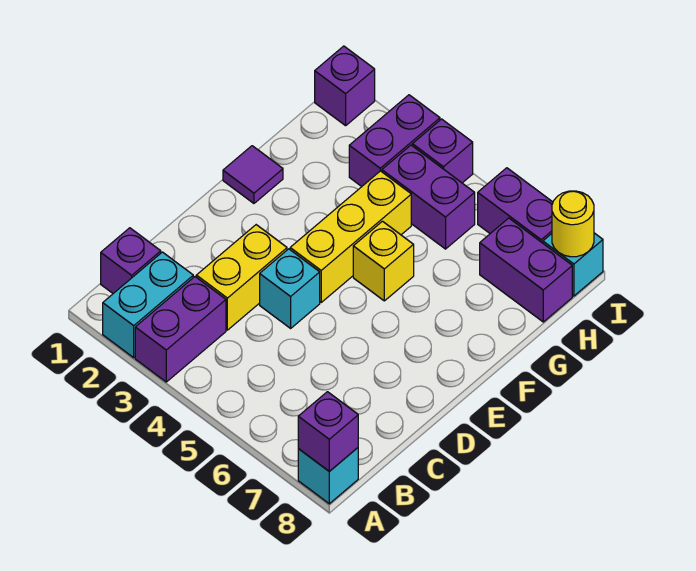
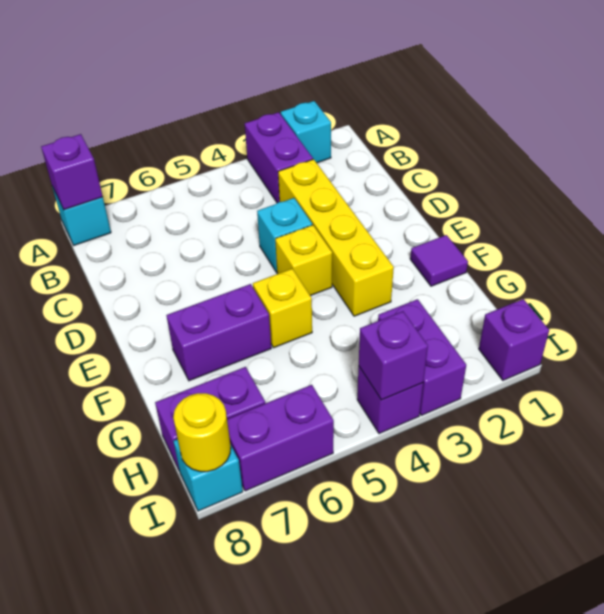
cyan 1x2 brick [103,252,193,358] -> cyan 1x1 brick [281,101,331,163]
purple 1x1 brick [101,228,161,293] -> purple 1x1 brick moved to [359,311,428,400]
yellow 1x2 brick [196,225,287,330] -> yellow 1x4 brick [278,159,394,316]
yellow 1x3 brick [290,171,411,302] -> yellow 1x1 brick [275,225,332,296]
purple 1x2 brick [382,145,475,249] -> purple 1x2 brick moved to [166,284,271,381]

